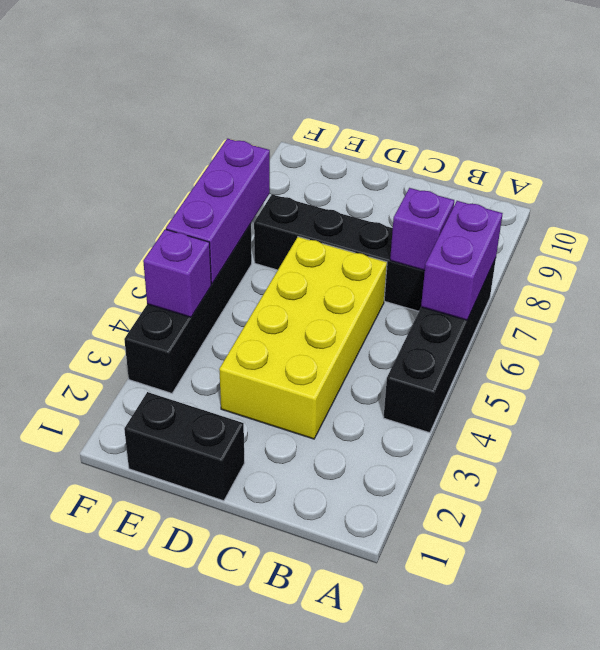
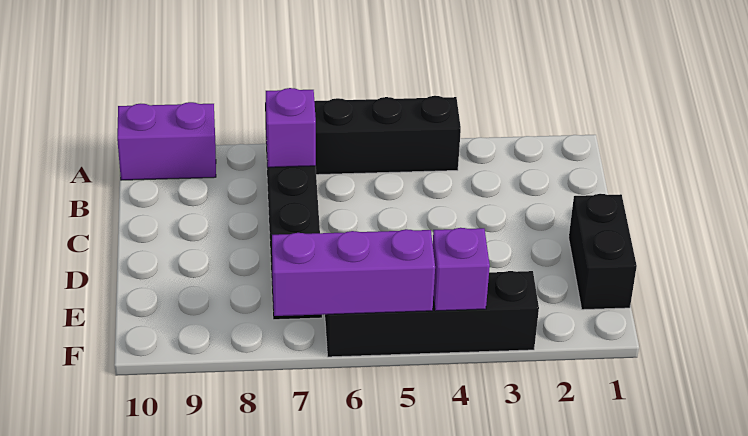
purple 1x2 brick [421,201,503,320] -> purple 1x2 brick moved to [117,102,216,180]
yellow 2x4 brick [219,237,387,439] -> none

